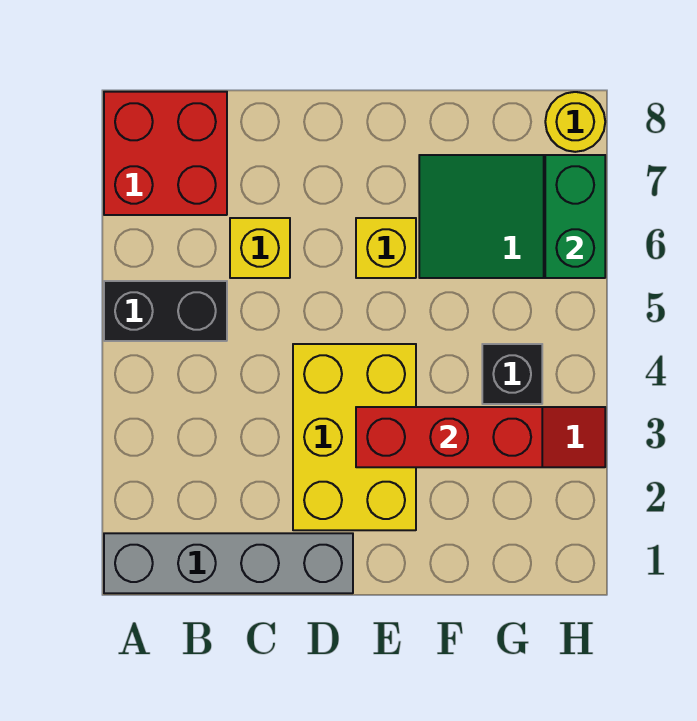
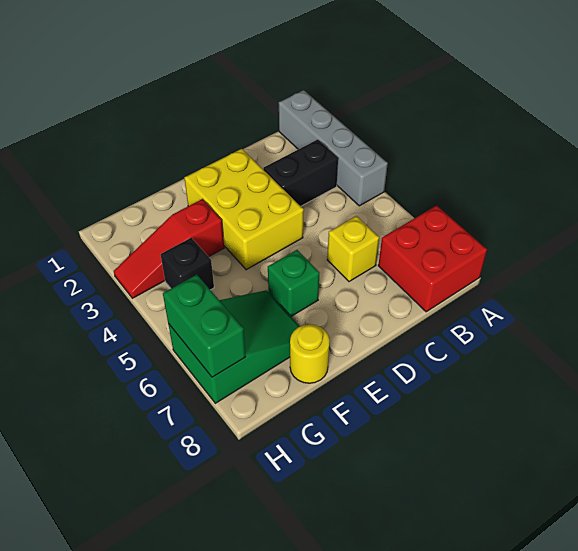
grey 1x4 brick [104,533,353,593] -> grey 1x4 brick turned to [279,90,388,206]
black 1x2 brick [104,281,227,341] -> black 1x2 brick moved to [263,140,338,206]
red 1x3 brick [356,407,542,467] -> none
yellow 1x1 brick [356,218,416,278] -> green 1x1 brick [268,250,319,316]
yellow 1x1 round brick [545,92,605,152] -> yellow 1x1 round brick moved to [290,324,330,383]

